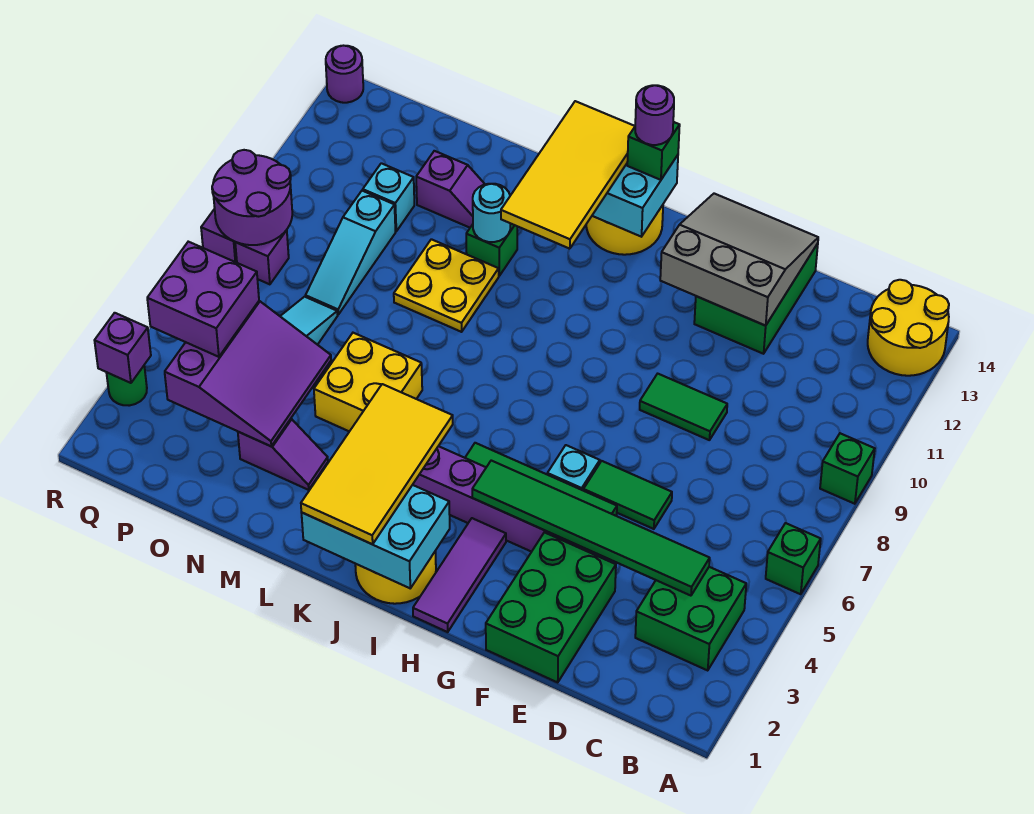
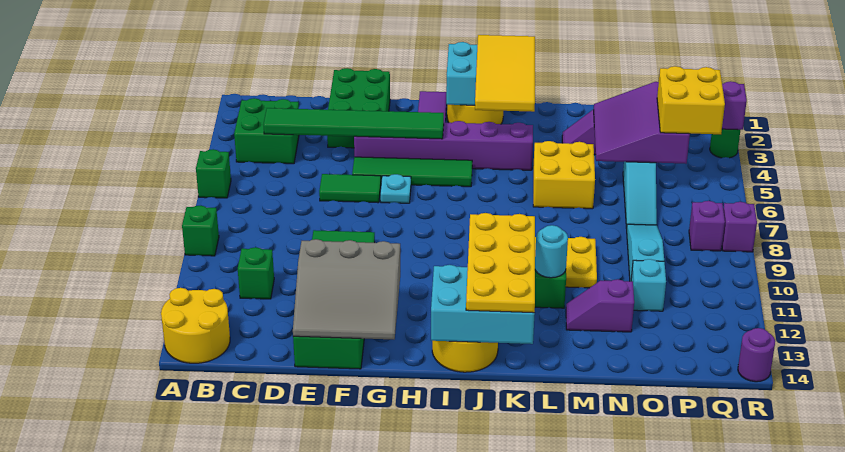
green 1x1 brick [627,122,680,180] -> green 1x1 brick moved to [238,247,274,299]
purple 1x1 round brick [635,85,674,145] -> none
yellow 2x4 tile [501,101,635,249] -> yellow 2x4 plate [466,213,535,313]
purple 2x2 brick [147,242,259,357] -> yellow 2x2 brick [657,66,725,134]
purple 2x2 round brick [212,150,292,245] -> none

